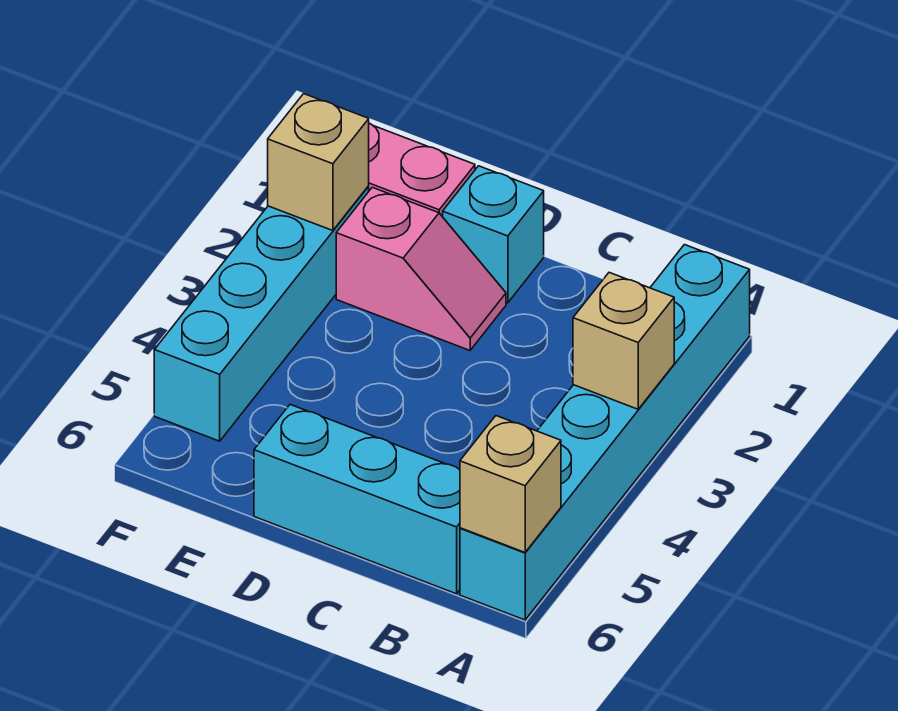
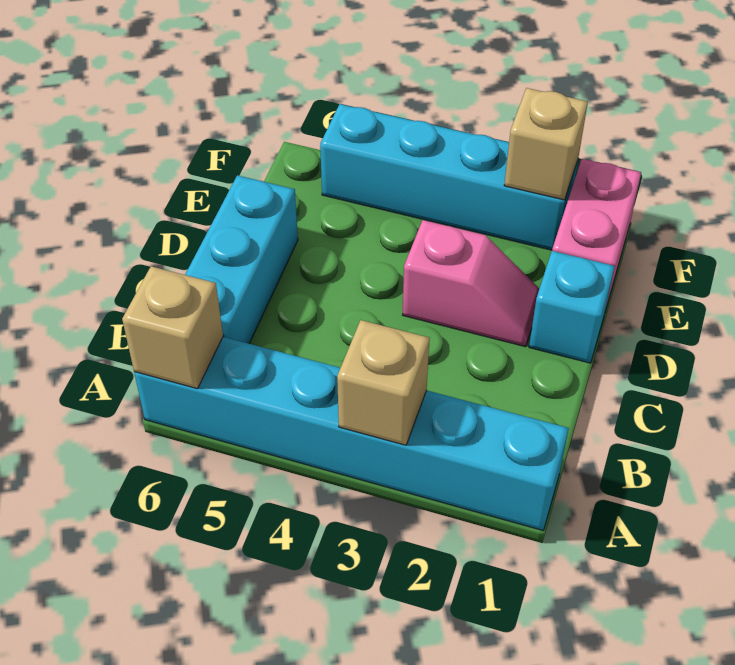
pink 1x2 slope [336,187,506,350] -> pink 1x2 slope turned to [403,220,539,347]

